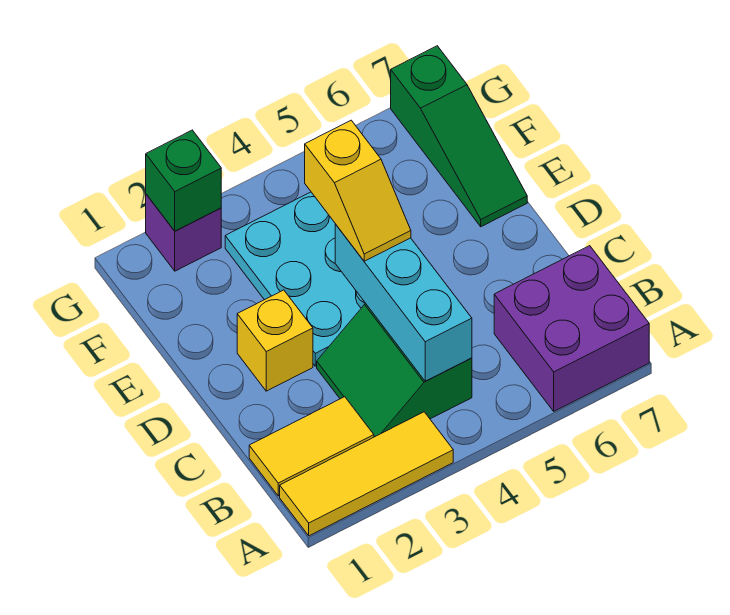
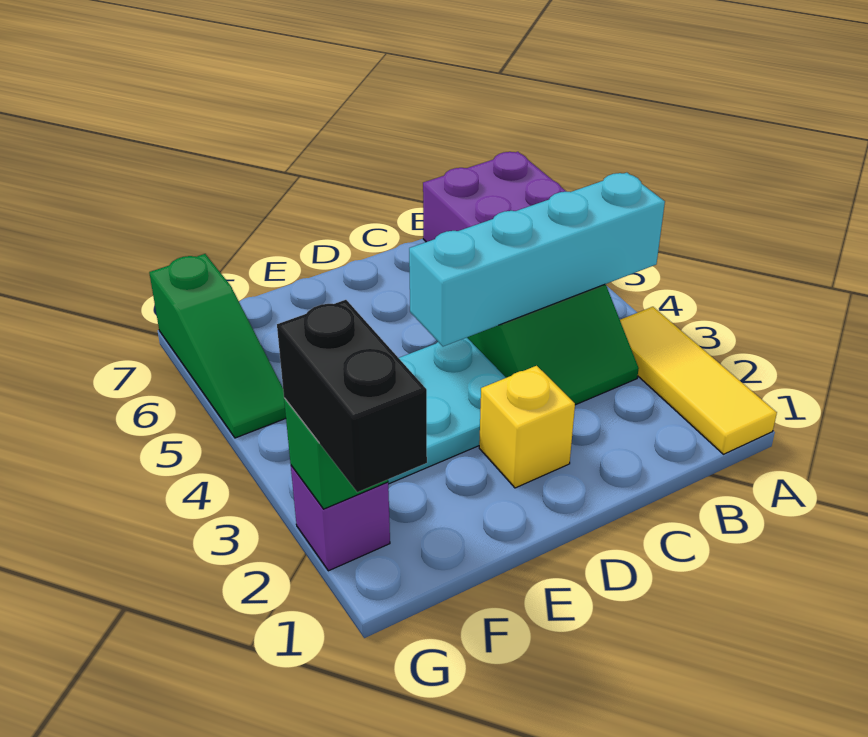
yellow 1x2 tile [249,397,374,496] -> none
cyan 1x3 brick [335,224,472,381] -> cyan 1x4 brick [409,173,665,346]
yellow 1x2 slope [305,120,411,261] -> none
green 1x3 slope [391,46,527,227] -> green 1x3 slope turned to [149,254,286,438]
none -> black 1x2 brick [277,300,427,492]

